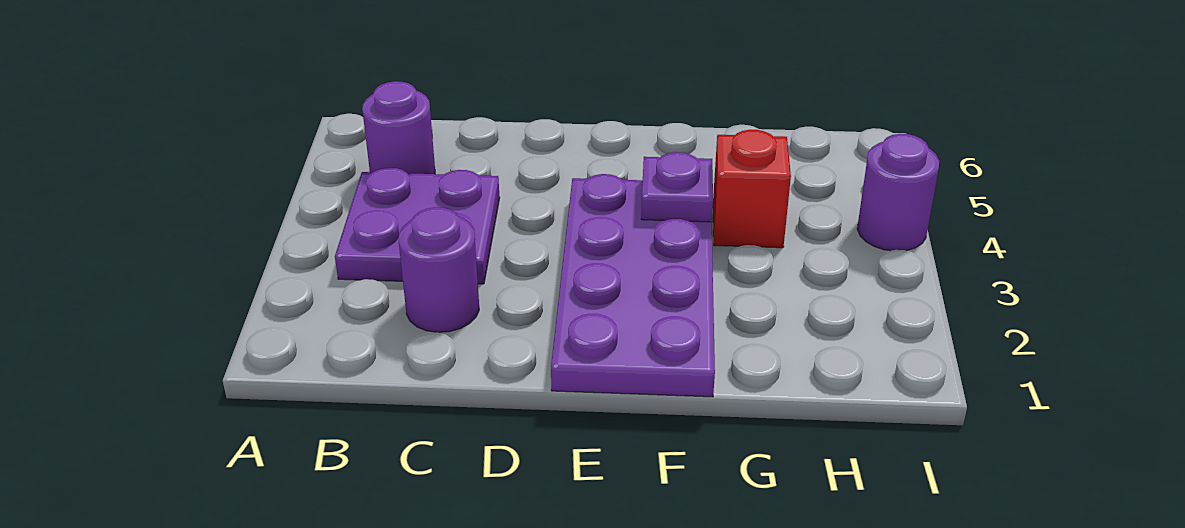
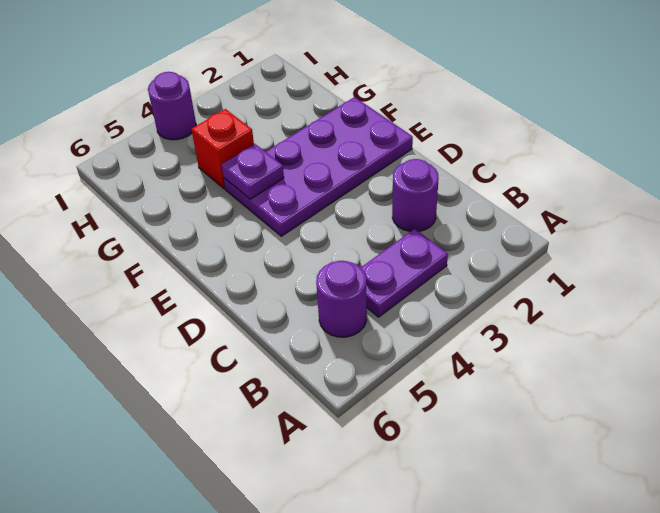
purple 2x2 plate [335,168,500,284] -> purple 1x2 plate [361,229,448,317]

